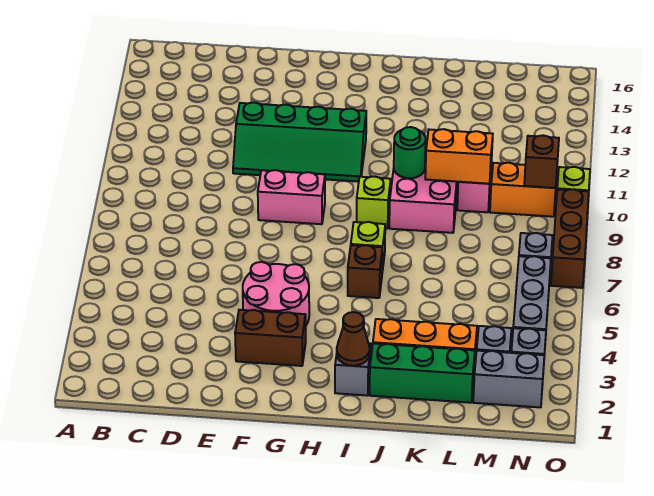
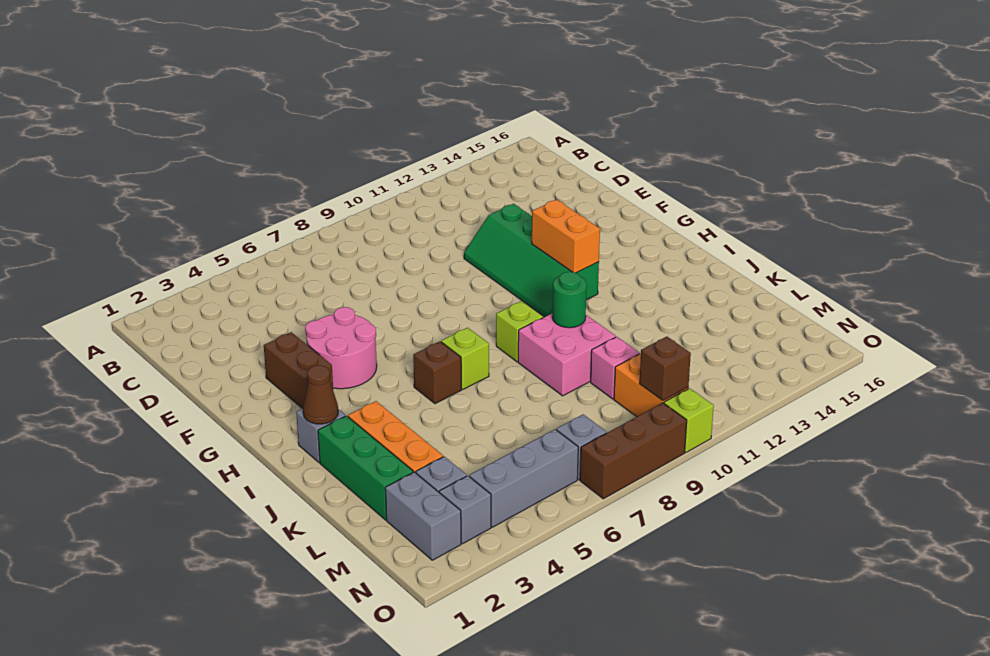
pink 1x2 brick [258,170,325,224] -> none
orange 1x2 brick [425,129,493,184] -> orange 1x2 brick moved to [532,200,600,273]

